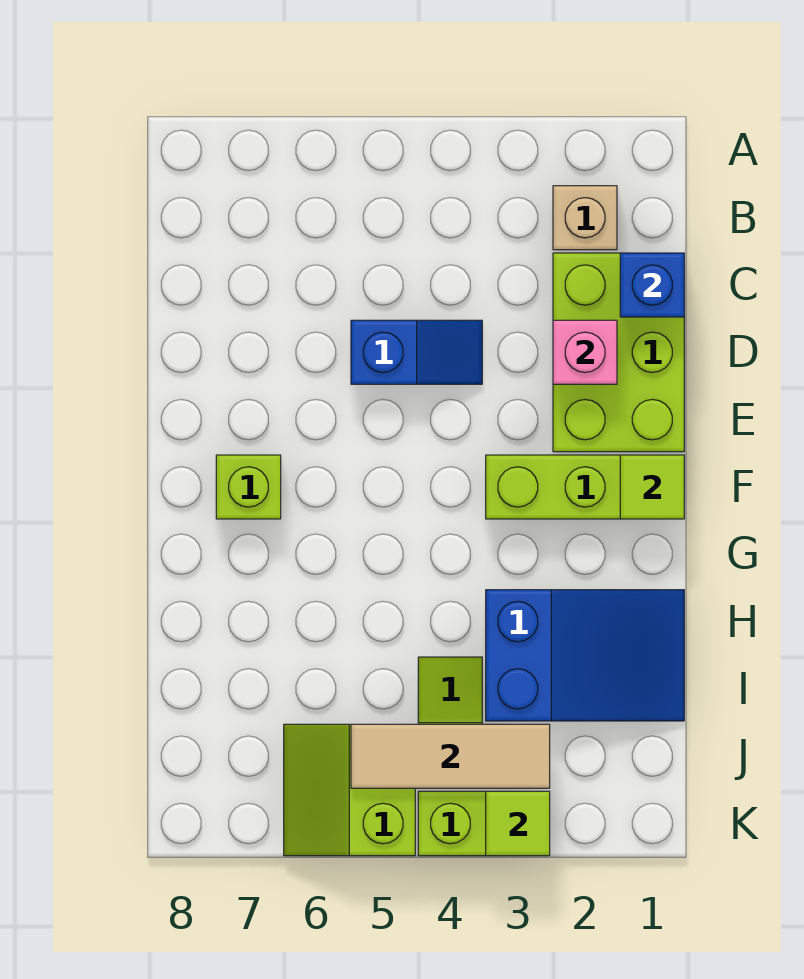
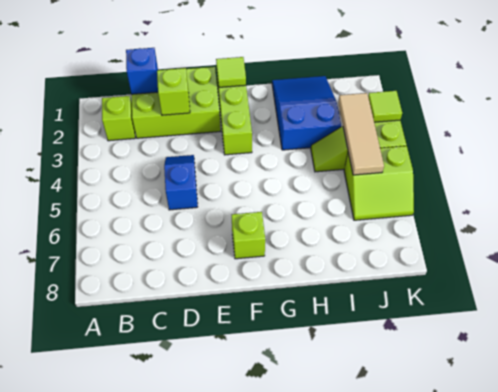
tan 1x1 brick [553,186,617,250] -> lime 1x1 brick [102,96,135,141]
pink 1x1 brick [553,320,617,384] -> lime 1x1 brick [157,68,190,115]

